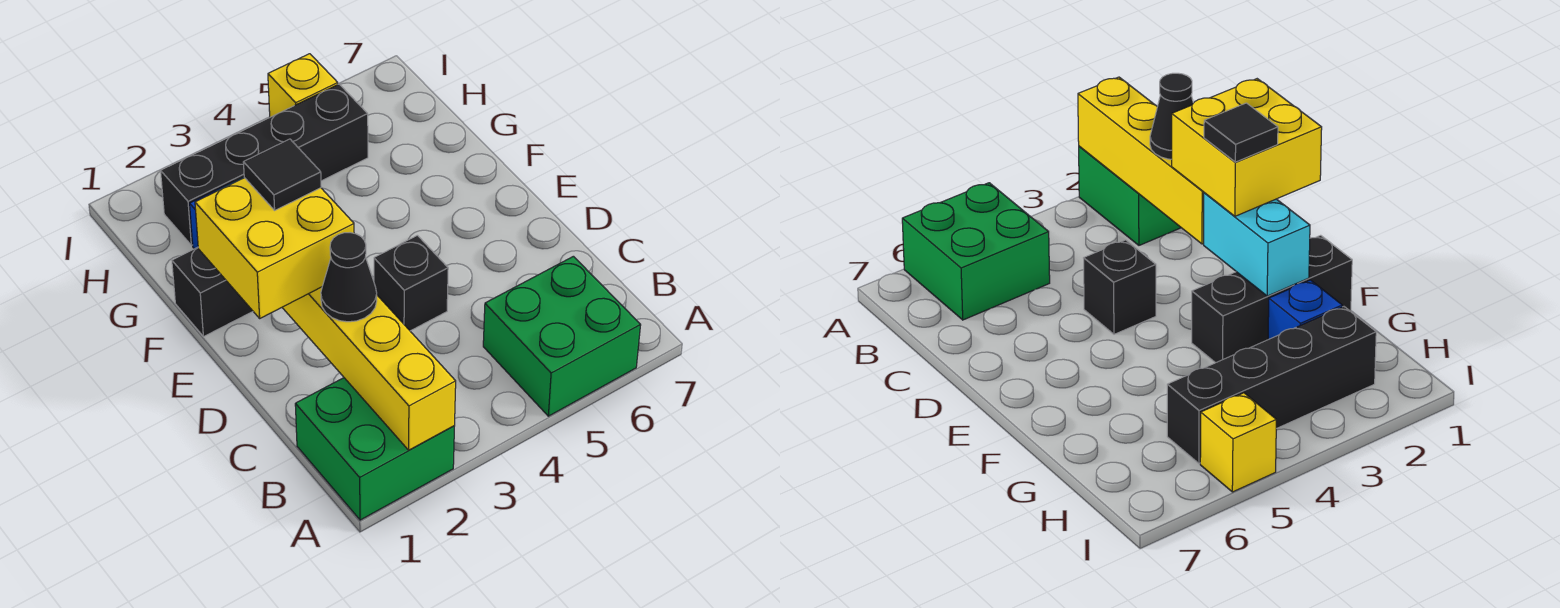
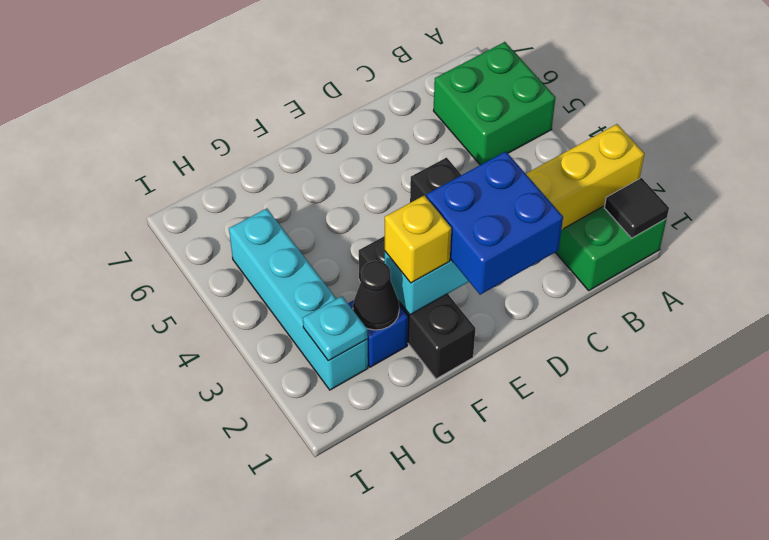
black 1x1 cone [321,233,377,322] -> black 1x1 cone moved to [353,261,399,330]
yellow 2x2 brick [195,178,354,318] -> blue 2x2 brick [426,151,563,295]
black 1x1 tile [243,139,321,210] -> black 1x1 tile moved to [604,178,669,238]
black 1x4 brick [161,84,368,245] -> cyan 1x4 brick [229,208,368,390]
none -> cyan 1x1 plate [303,296,368,361]
yellow 1x1 brick [268,54,338,117] -> yellow 1x1 brick moved to [385,195,451,283]

